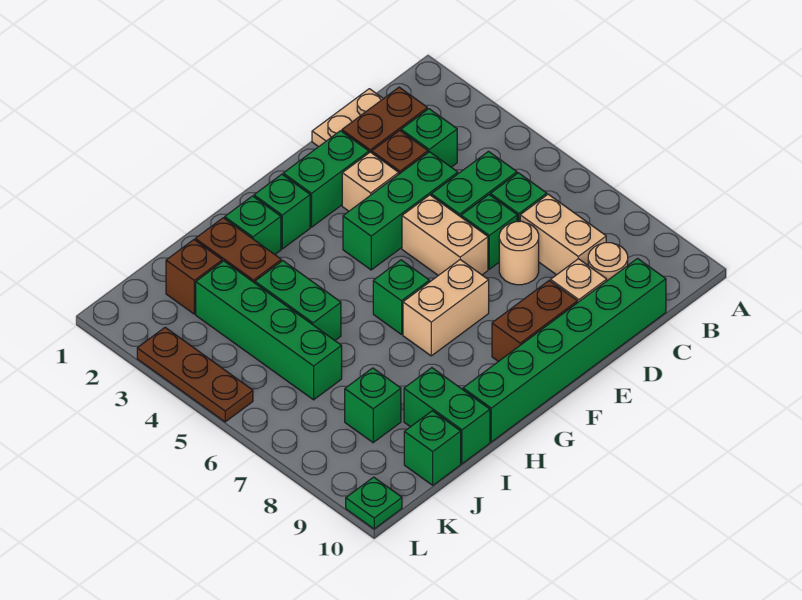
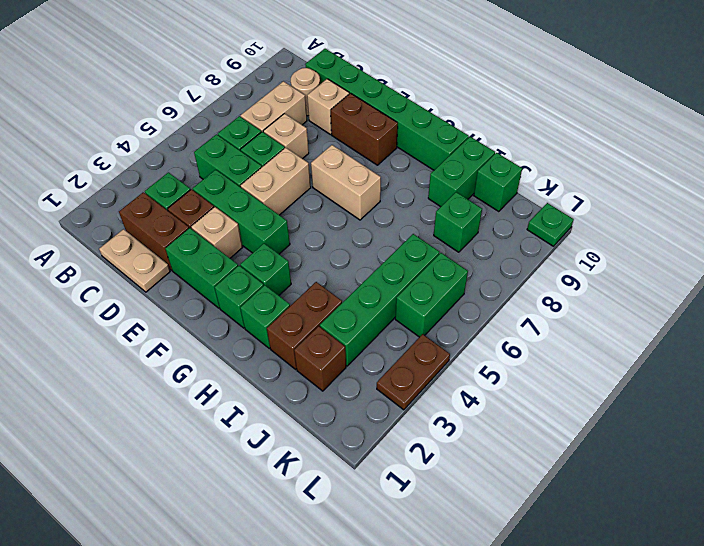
tan 1x1 round brick [499,221,539,285] -> tan 1x1 brick [263,114,309,159]
green 1x1 brick [373,260,429,334] -> green 1x1 brick moved to [240,243,291,295]
green 1x2 brick [255,261,341,340] -> green 1x2 brick moved to [395,253,468,337]
brown 1x3 plate [137,327,253,422] -> brown 1x2 plate [377,334,450,410]

